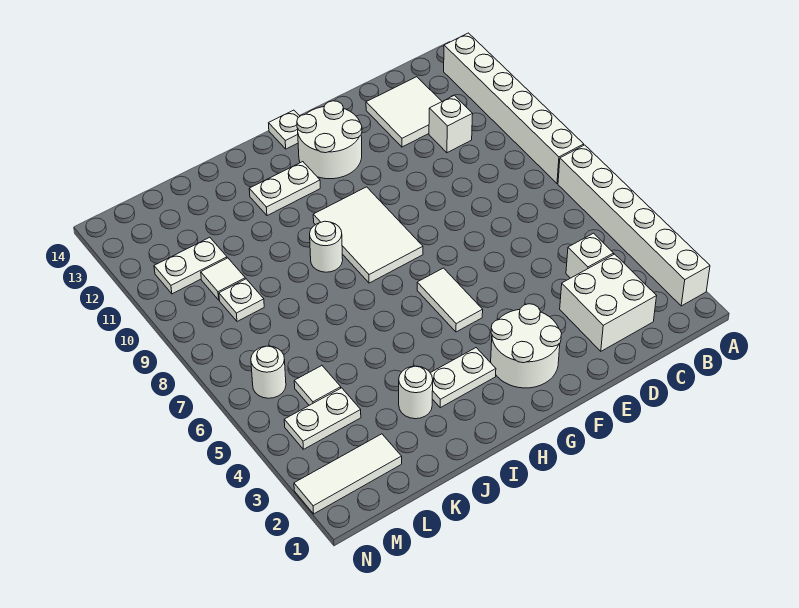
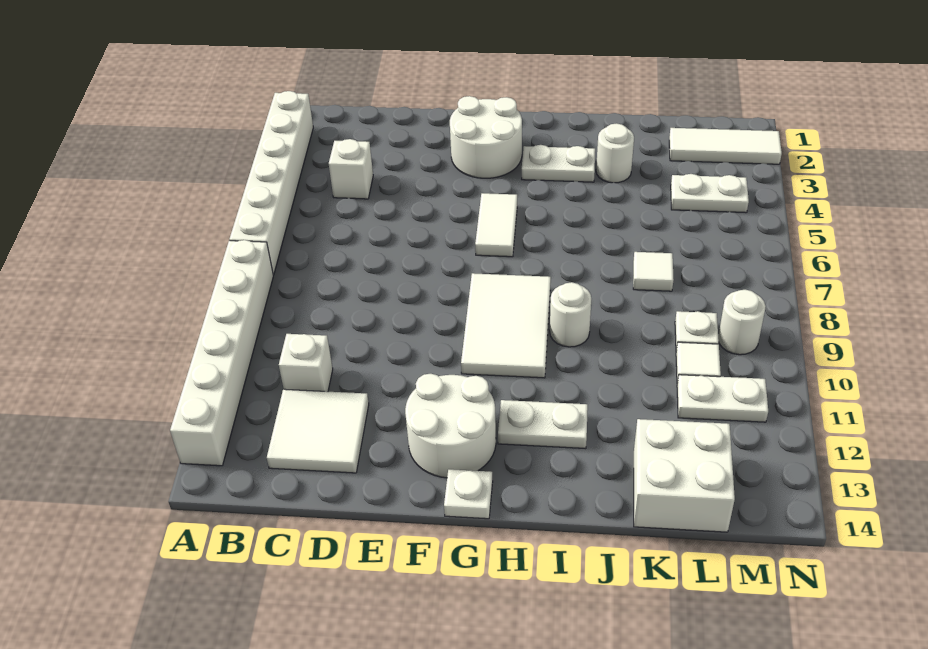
white 2x2 brick [560,254,657,351] -> white 2x2 brick moved to [634,419,735,532]
white 1x1 tile [294,366,341,405] -> white 1x1 tile moved to [633,252,674,291]
white 1x1 round brick [251,346,286,398] -> white 1x1 round brick moved to [718,290,766,355]

